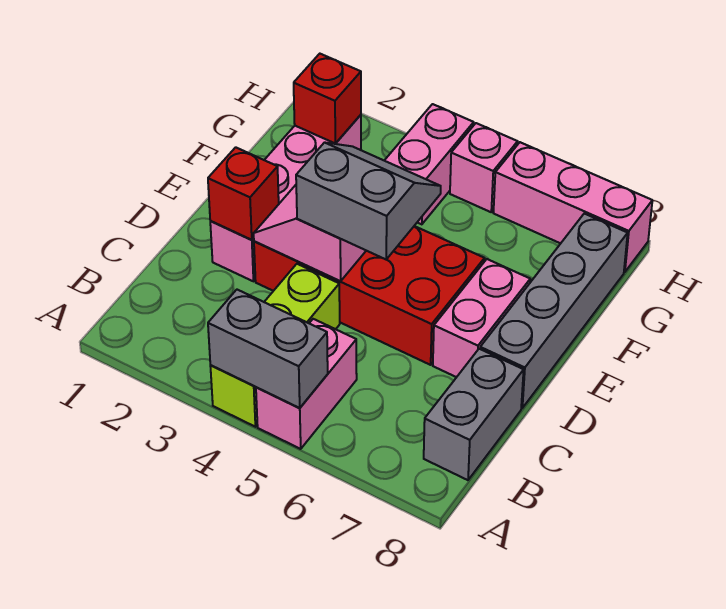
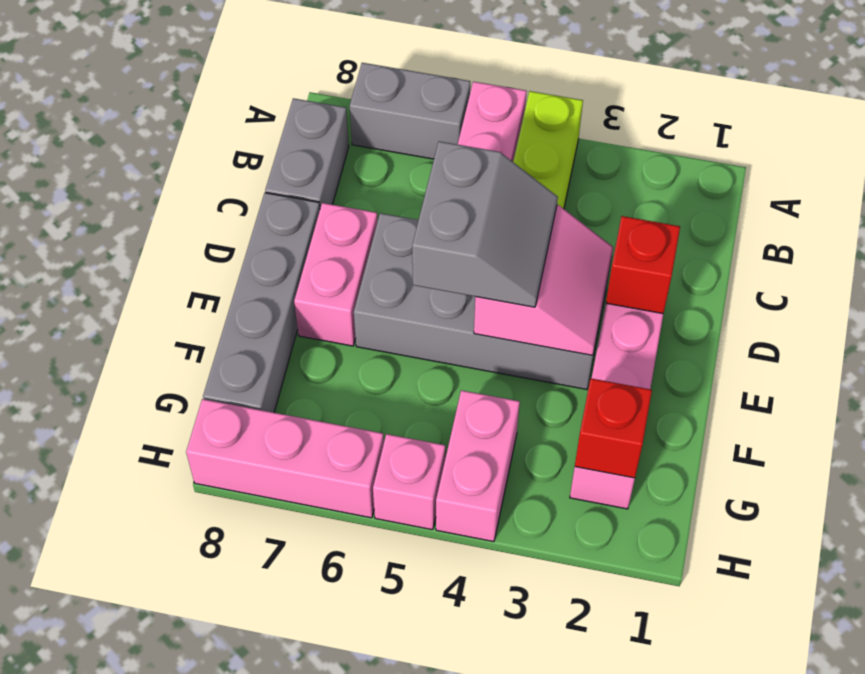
grey 1x2 brick [208,290,328,408] -> grey 1x2 brick moved to [350,63,470,159]
red 2x4 brick [254,226,485,365] -> grey 2x4 brick [354,213,611,389]
grey 2x2 slope [296,142,441,259] -> grey 2x2 slope turned to [412,141,558,307]

